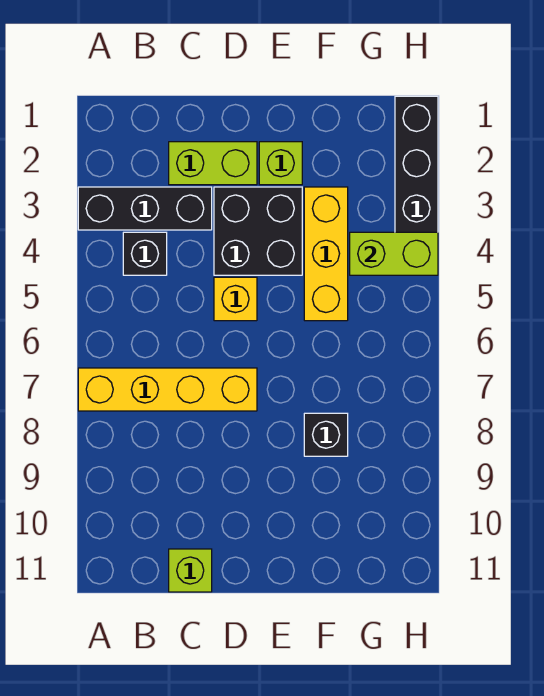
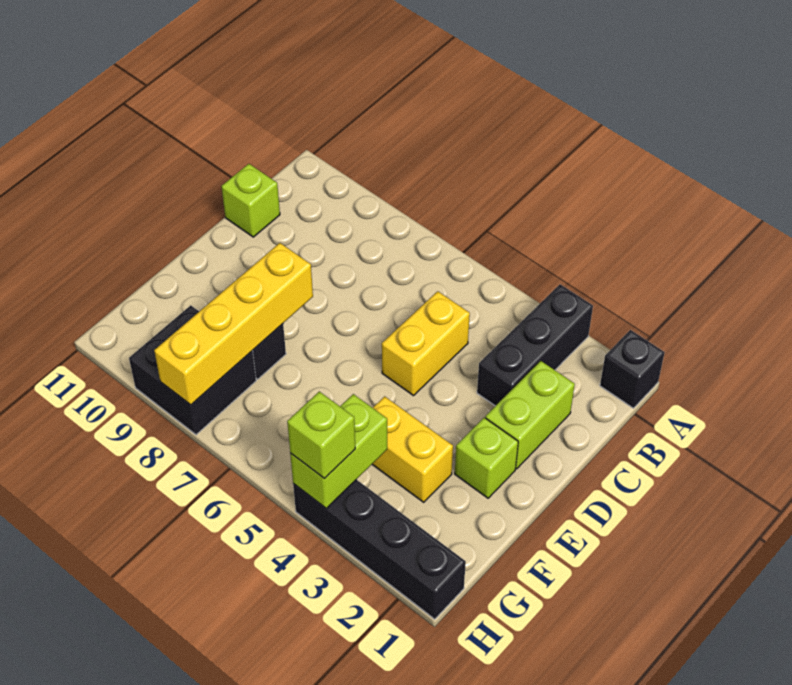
yellow 1x4 brick [78,368,257,411] -> yellow 1x4 brick moved to [154,243,313,405]
black 1x1 brick [123,232,167,275] -> black 1x1 brick moved to [600,330,665,408]
black 2x2 brick [214,187,302,275] -> black 2x2 brick moved to [129,305,256,435]
yellow 1x1 brick [214,277,257,321] -> yellow 1x2 brick [382,291,470,396]
yellow 1x3 brick [304,187,348,321] -> yellow 1x2 brick [372,396,453,502]
none -> lime 1x1 brick [287,392,355,479]

